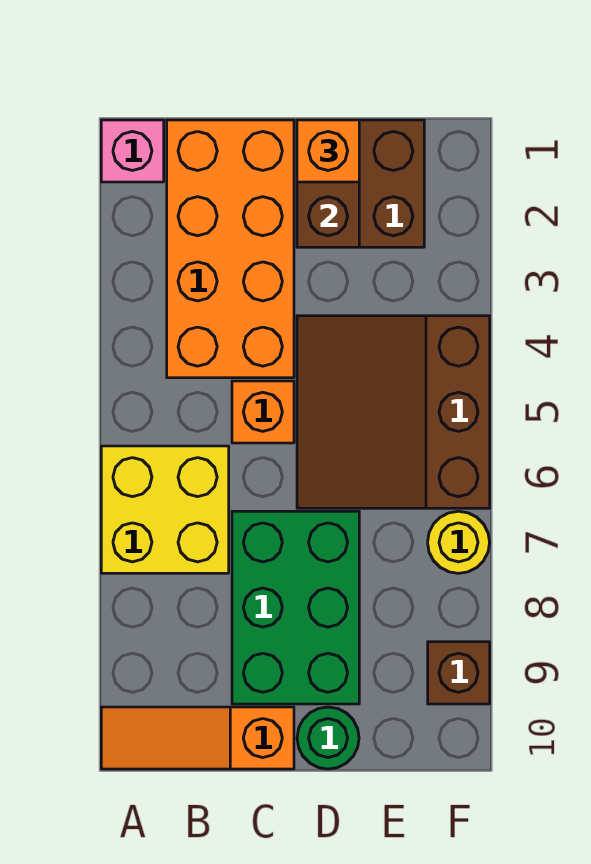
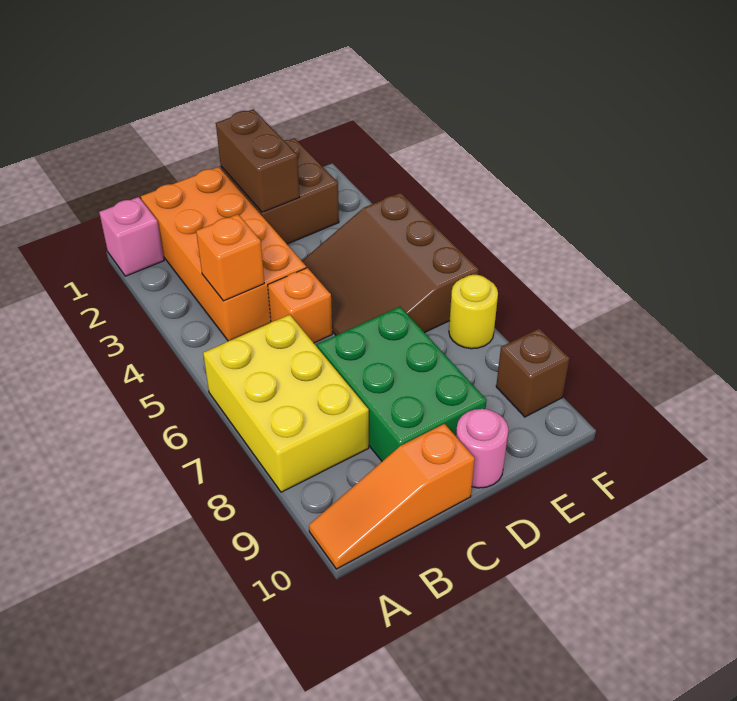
yellow 2x2 brick [101,446,229,573] -> yellow 2x3 brick [203,315,369,492]
orange 1x1 brick [297,120,359,182] -> orange 1x1 brick moved to [196,214,264,301]
green 1x1 round brick [297,707,359,769] -> pink 1x1 round brick [456,409,508,488]

